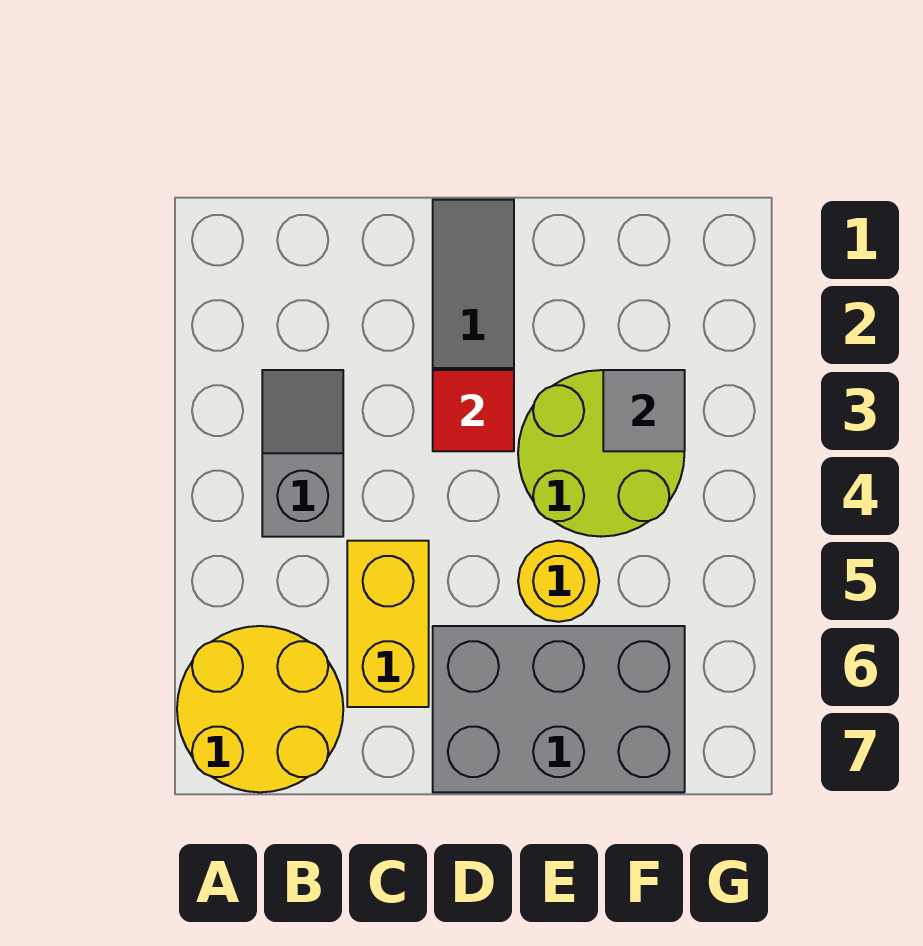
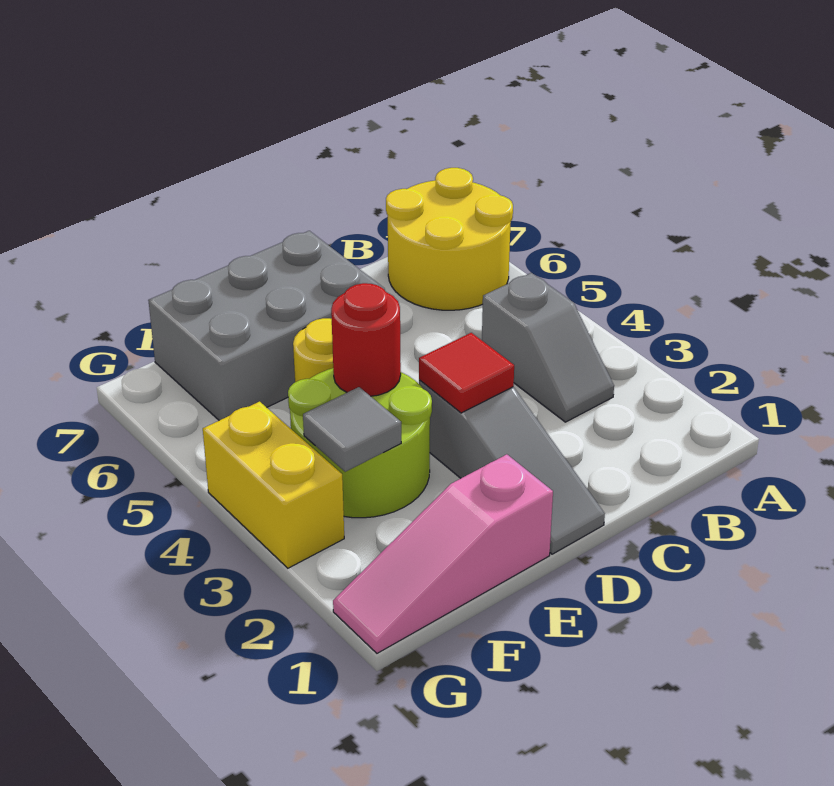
yellow 1x2 brick [347,541,429,707] -> yellow 1x2 brick moved to [203,402,344,568]
none -> pink 1x3 slope [333,454,553,653]
none -> red 1x1 round brick [331,283,401,396]

